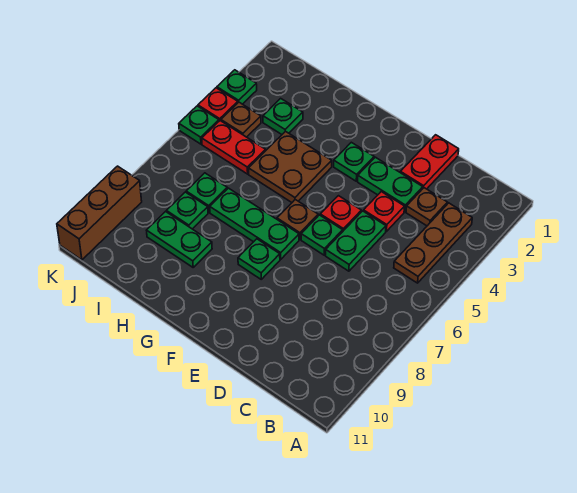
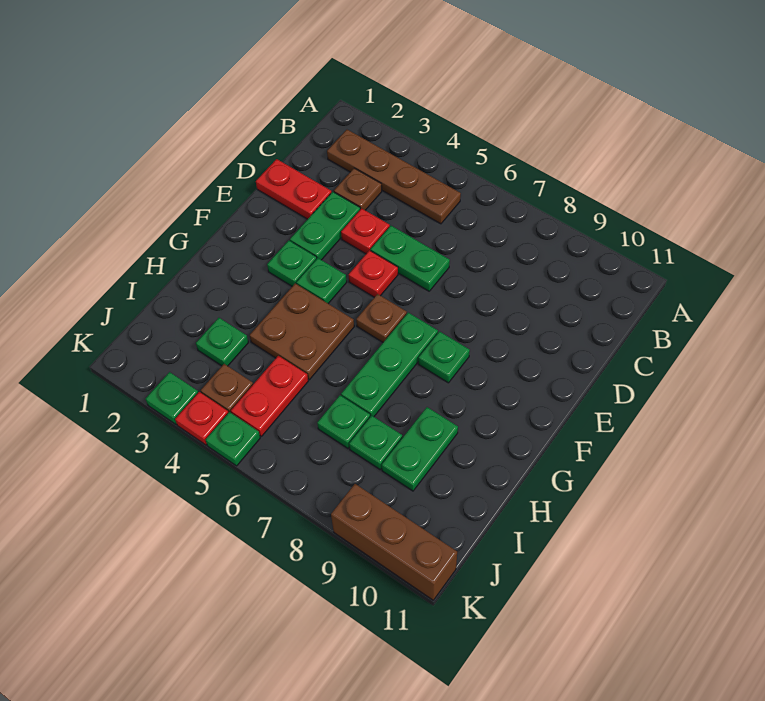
brown 1x3 plate [394,203,472,283] -> brown 1x4 plate [327,130,461,224]
green 1x1 plate [301,215,343,255] -> green 1x1 plate moved to [296,258,347,304]

